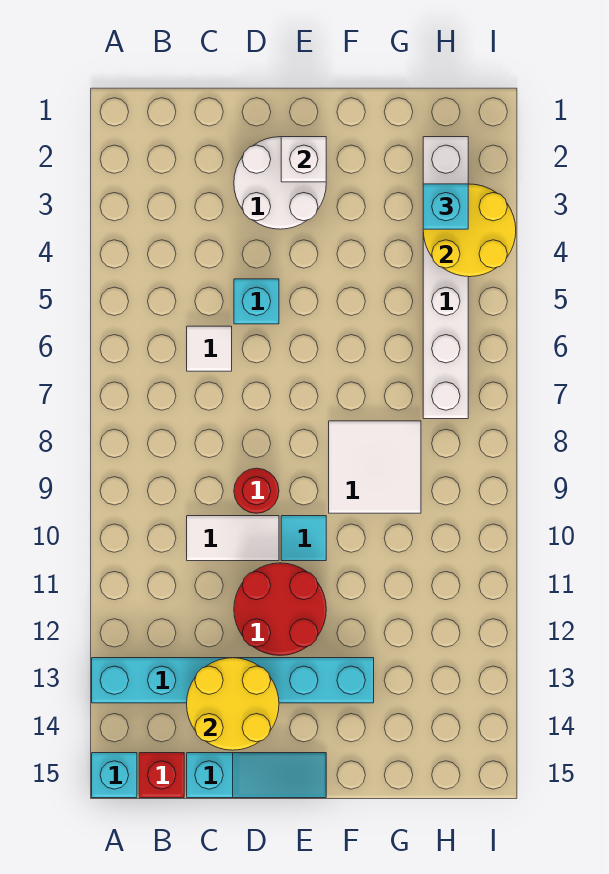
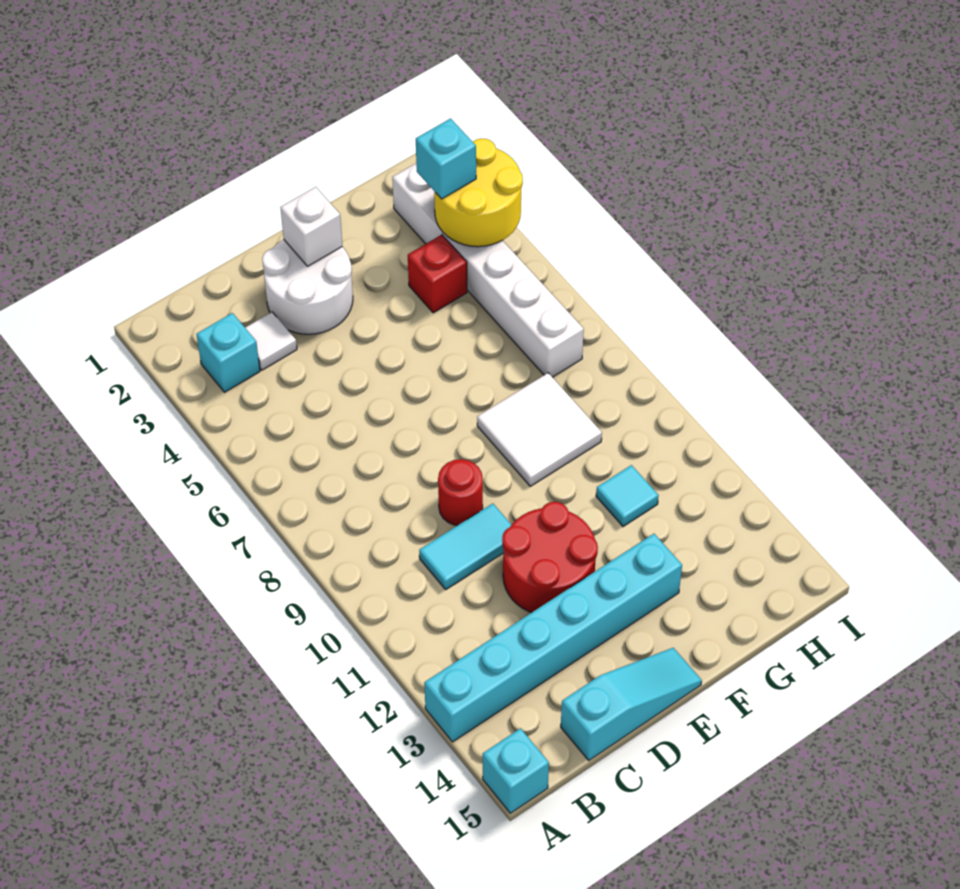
red 1x1 brick [139,753,184,798] -> red 1x1 brick moved to [408,235,467,313]
white 1x1 tile [187,326,232,371] -> white 1x1 tile moved to [245,312,297,370]
white 1x2 tile [187,516,279,561] -> cyan 1x2 tile [419,503,511,589]
yellow 2x2 round brick [187,658,279,750] -> none
cyan 1x1 brick [234,279,279,324] -> cyan 1x1 brick moved to [197,313,260,392]
cyan 1x1 tile [281,516,326,561] -> cyan 1x1 tile moved to [596,465,659,526]

